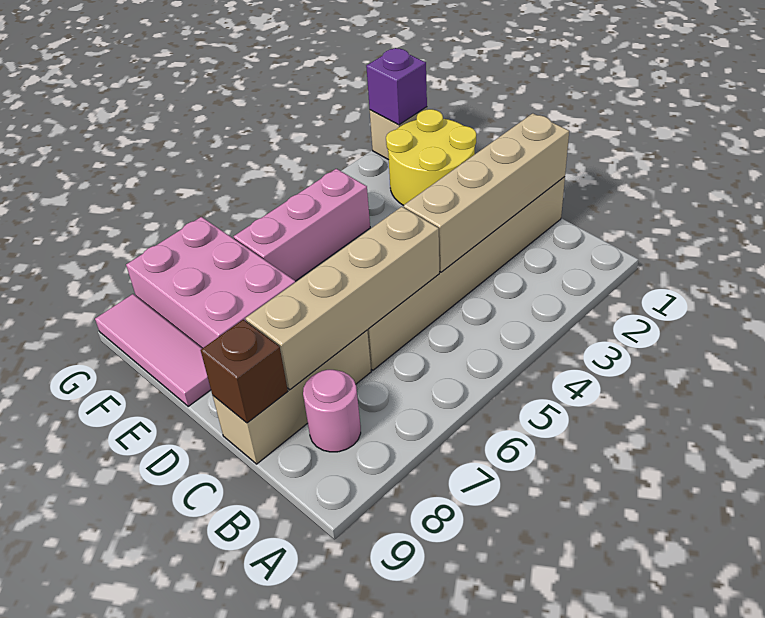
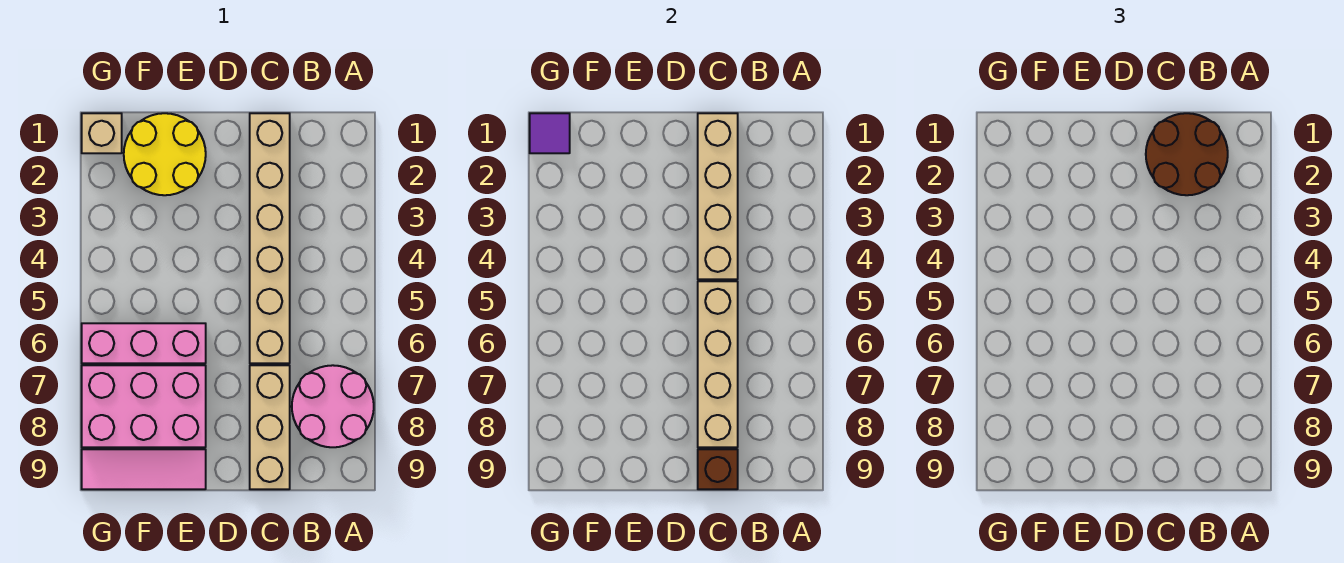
none -> brown 2x2 round brick [1146,113,1228,195]
pink 1x1 round brick [303,370,361,452] -> pink 2x2 round brick [292,365,374,447]
pink 1x3 brick [234,169,370,281] -> pink 1x3 brick turned to [82,323,206,363]
purple 1x1 brick [366,48,427,125] -> purple 1x1 tile [530,113,570,153]

